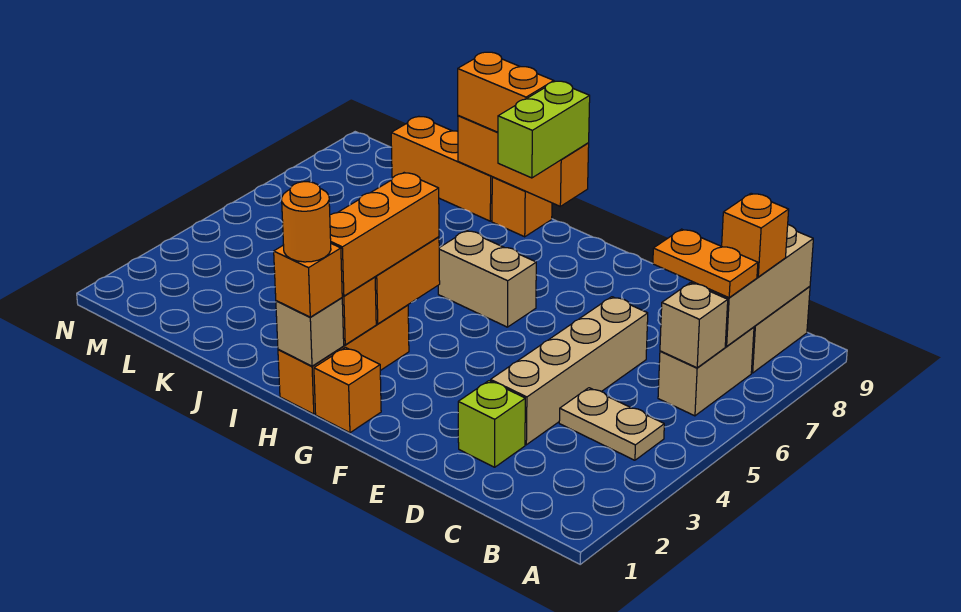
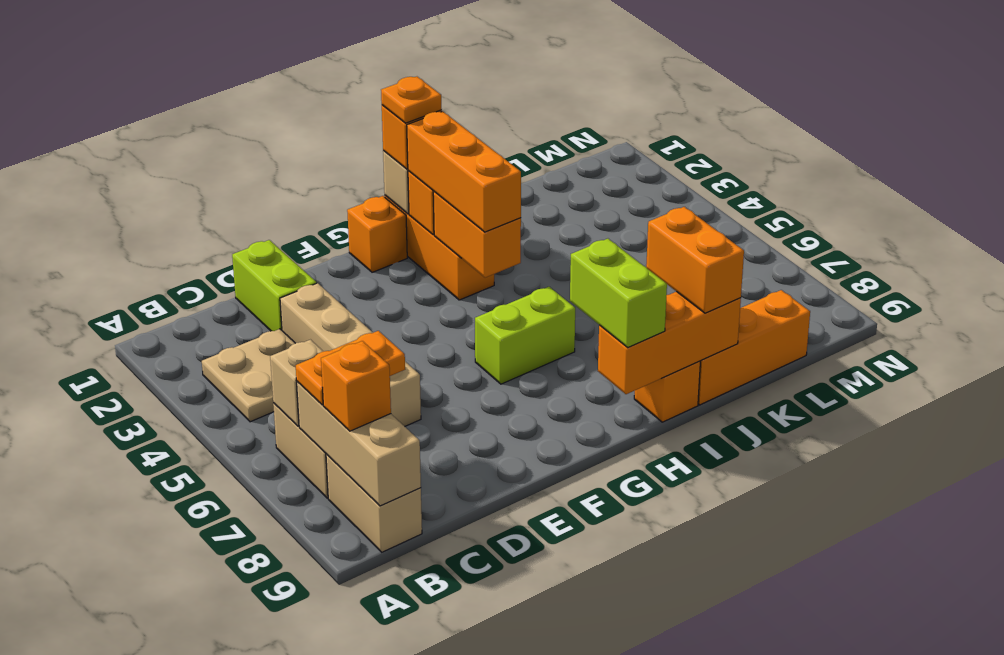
tan 1x2 plate [559,388,664,460] -> tan 2x2 plate [202,329,295,422]
lime 1x1 brick [458,381,525,467] -> lime 1x2 brick [232,240,316,331]
tan 1x2 brick [438,230,536,327] -> lime 1x2 brick [475,287,575,384]
orange 1x1 round brick [282,182,331,262] -> orange 1x1 plate [381,77,442,123]
orange 1x2 brick [458,52,554,132] -> orange 1x2 brick turned to [646,207,744,313]

